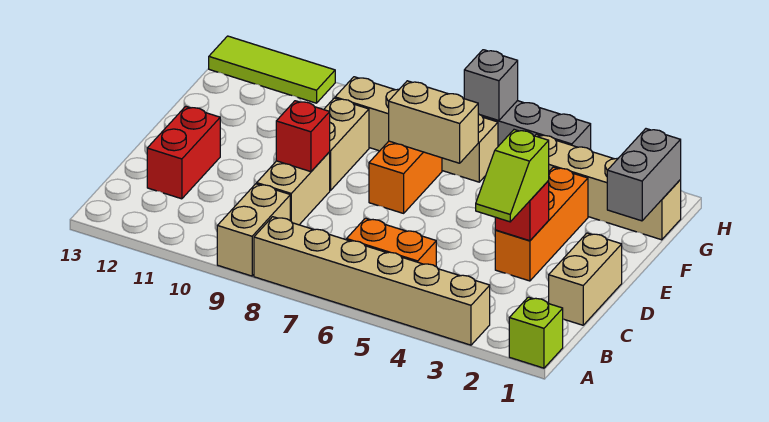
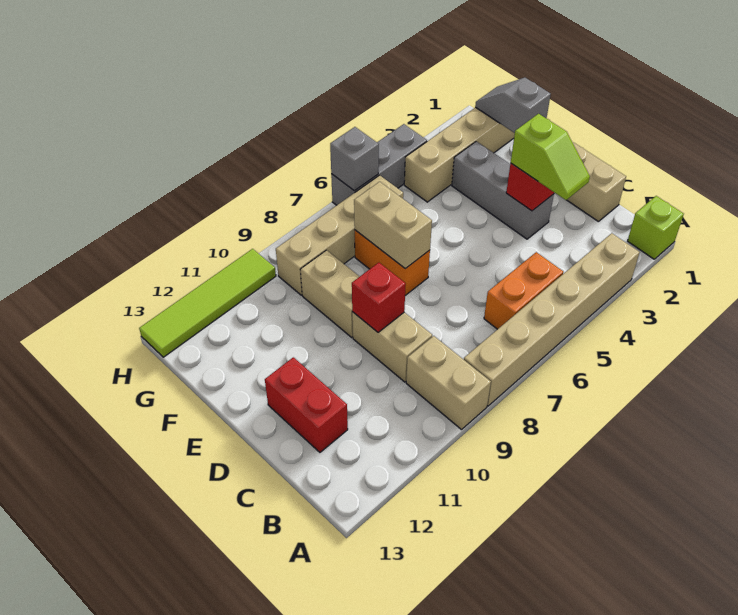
orange 1x3 brick [495,167,588,281] -> grey 1x3 brick [452,141,554,239]
grey 1x2 brick [607,129,681,221] -> grey 1x2 slope [475,78,551,133]
tan 1x2 brick [389,81,478,163] -> tan 1x2 brick turned to [354,182,432,269]
lime 1x3 tile [209,36,335,103] -> lime 1x4 tile [139,249,276,357]

